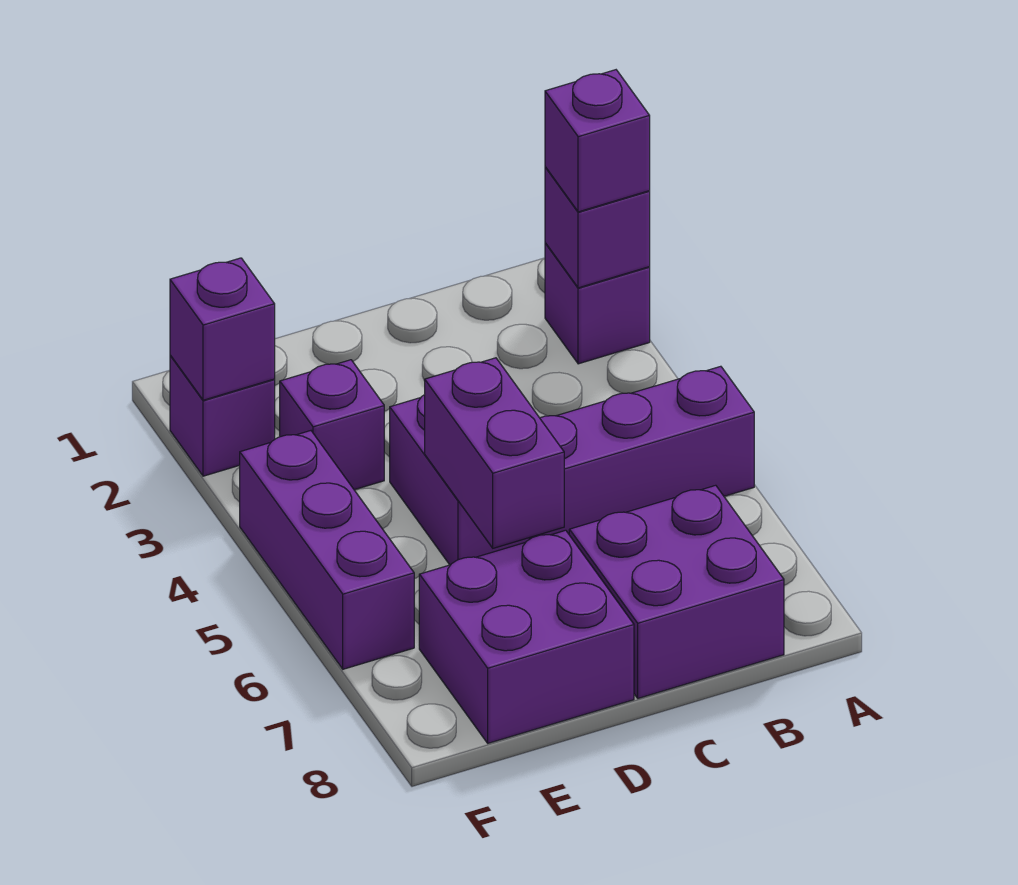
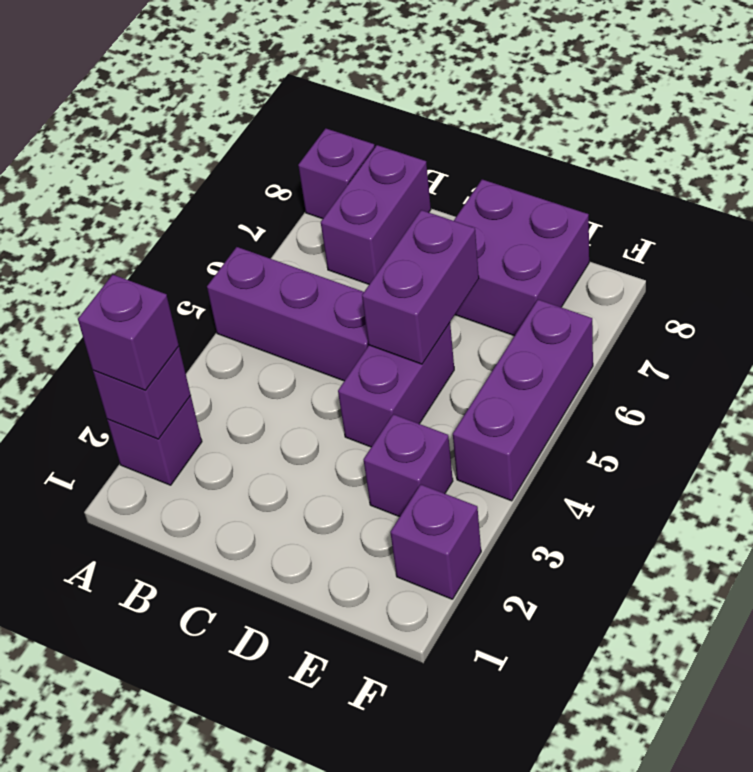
purple 2x2 brick [569,485,784,698] -> purple 1x2 brick [321,145,431,284]
purple 1x1 brick [170,258,275,400] -> purple 1x1 brick moved to [298,128,375,219]

